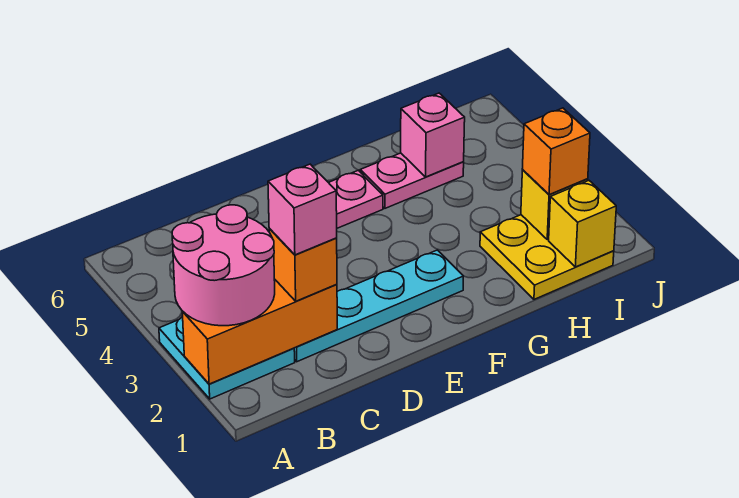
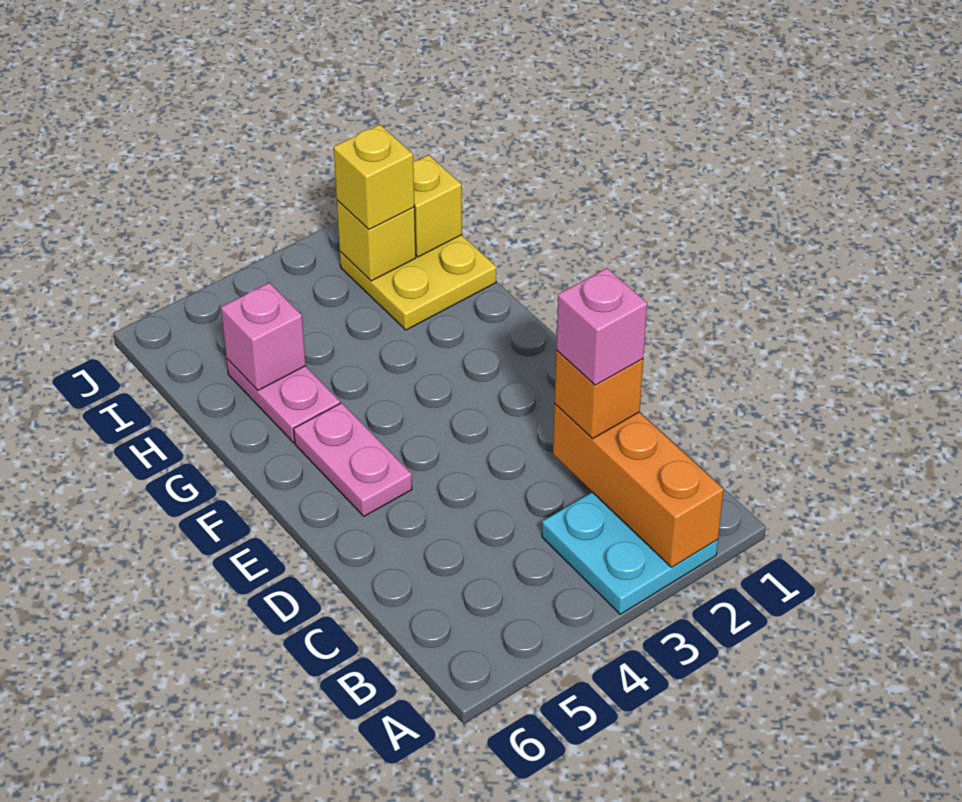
pink 2x2 round brick [172,205,275,326] -> none
cyan 1x4 plate [294,250,463,362] -> none
orange 1x1 brick [522,108,590,195] -> yellow 1x1 brick [334,125,415,229]

